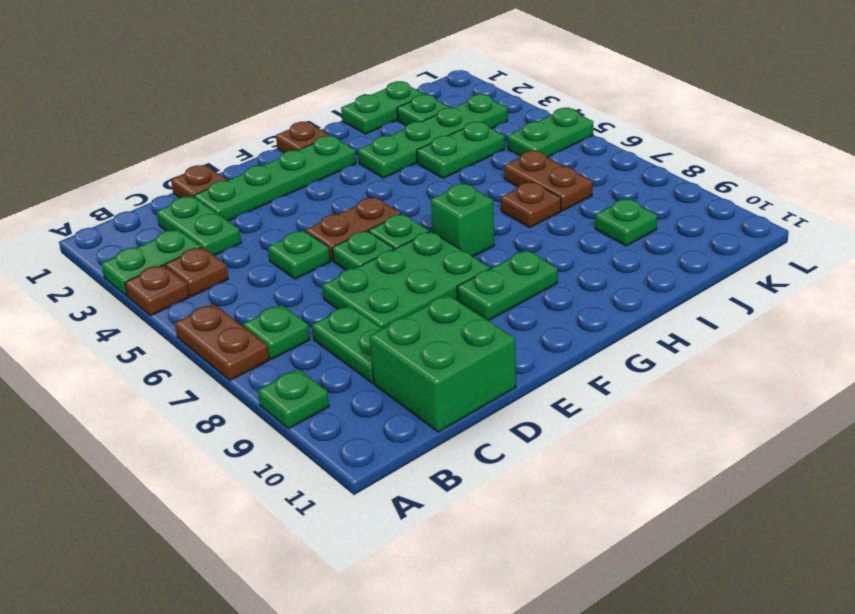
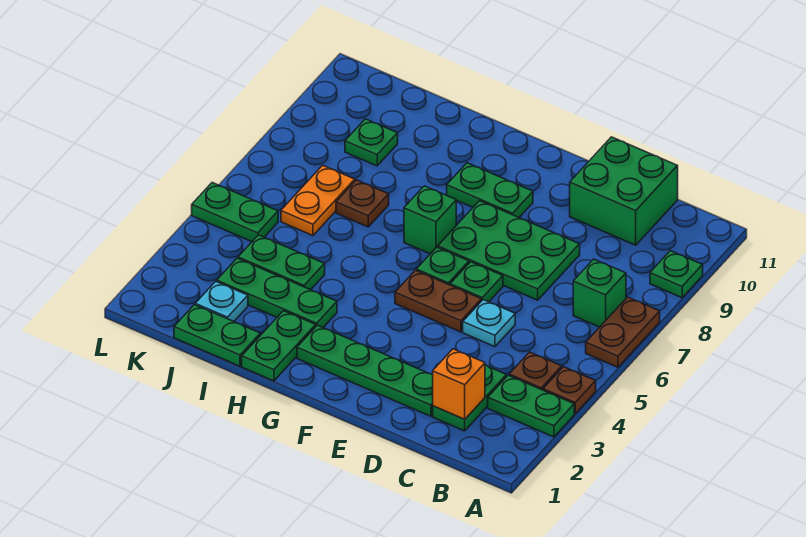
green 1x1 plate [243,305,310,359] -> green 1x1 brick [573,259,626,327]
none -> orange 1x1 brick [433,349,485,419]
green 1x2 plate [312,306,382,383] -> green 1x2 plate moved to [242,311,316,381]
brown 1x1 plate [171,165,227,198] -> none
green 1x1 plate [268,230,330,279] -> cyan 1x1 plate [463,300,515,347]
brown 1x1 plate [276,122,330,153] -> none
green 1x4 plate [358,94,508,178] -> green 1x3 plate [217,258,337,327]
green 1x1 plate [397,94,450,126] -> cyan 1x1 plate [195,281,248,321]
brown 1x2 plate [504,151,593,211] -> orange 1x2 plate [281,165,355,236]

